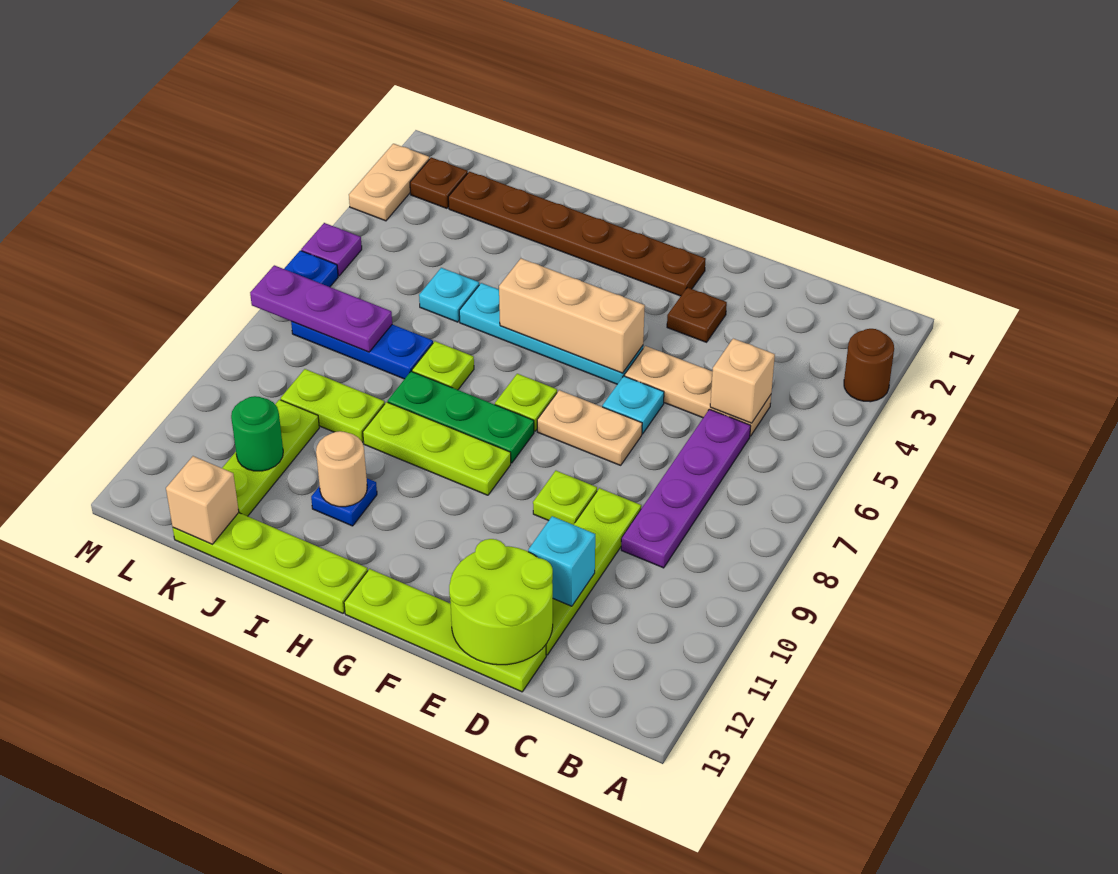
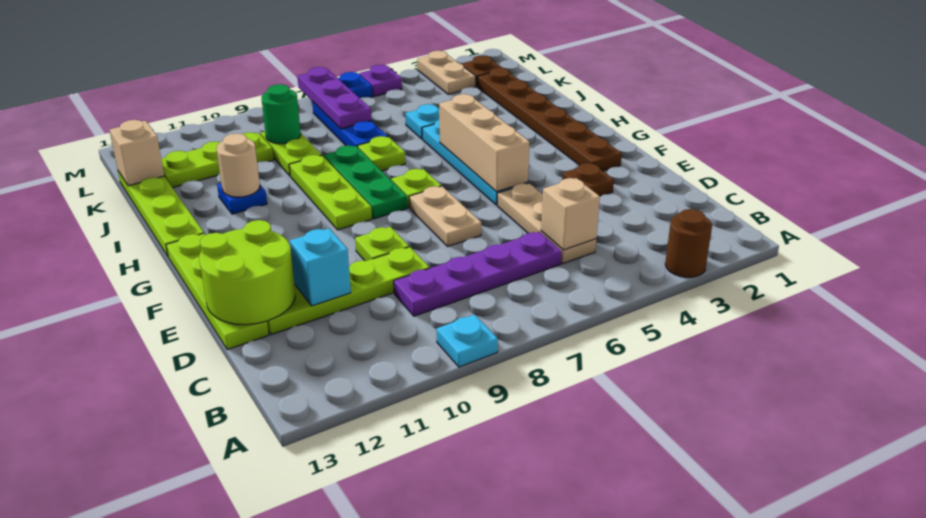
cyan 1x1 plate [602,376,664,434] -> cyan 1x1 plate moved to [437,315,498,367]
green 1x1 round brick [231,396,283,471] -> green 1x1 round brick moved to [262,84,301,144]
tan 1x2 plate [349,144,429,221] -> tan 1x2 plate turned to [417,51,476,94]

